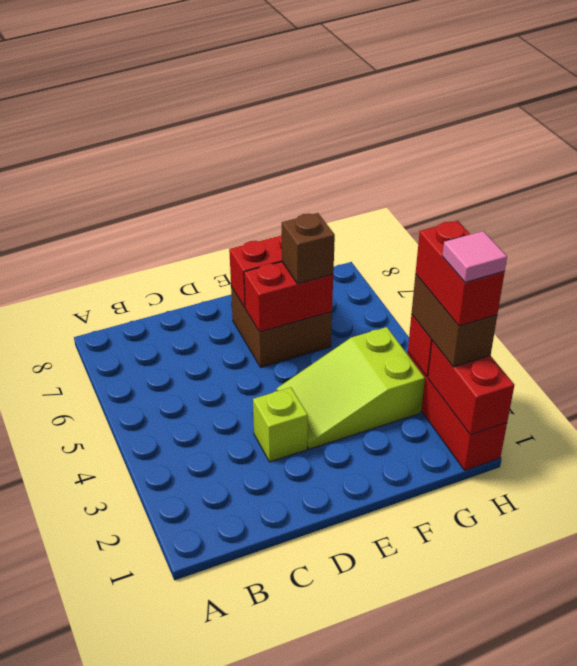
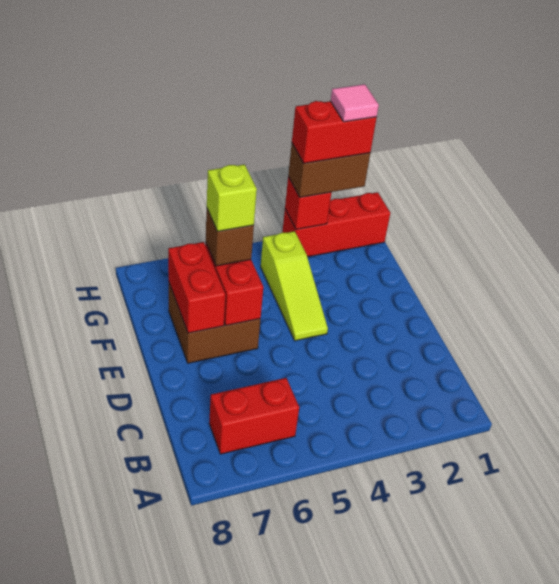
lime 1x1 brick [253,387,308,462] -> lime 1x1 brick moved to [207,164,257,231]
lime 2x3 slope [277,327,425,449] -> lime 1x3 slope [261,231,328,341]
red 1x2 brick [428,341,514,435] -> red 1x2 brick moved to [209,378,299,454]

